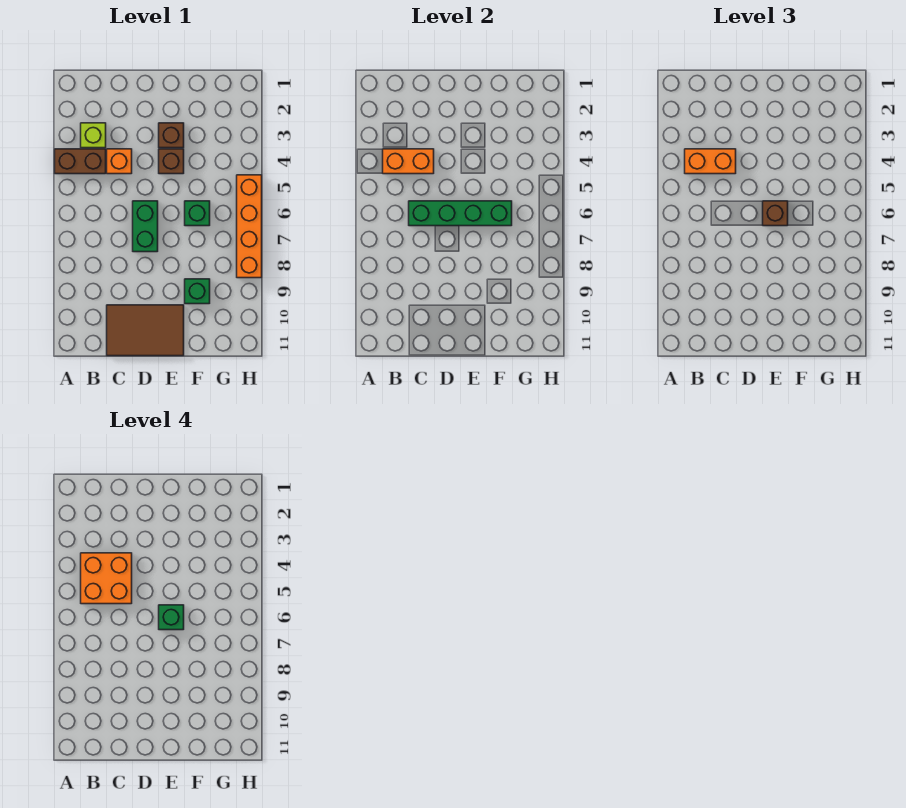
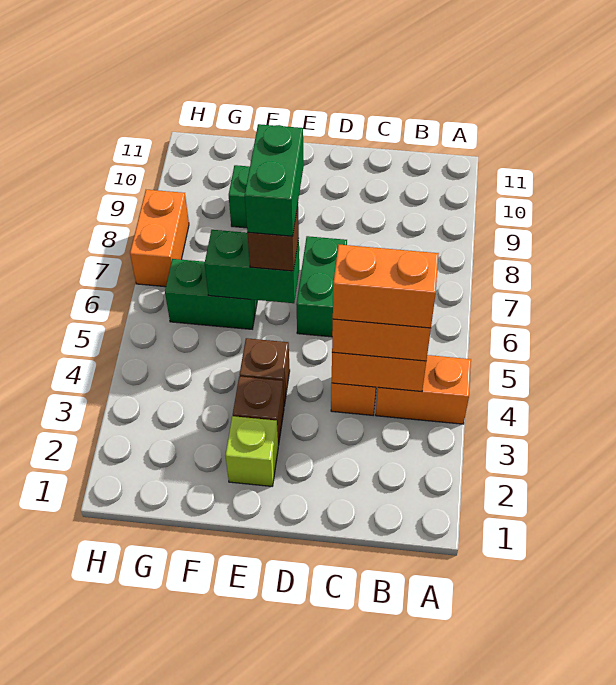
brown 1x2 brick [55,149,106,174] -> orange 1x2 brick [376,355,471,424]
lime 1x1 brick [81,123,106,148] -> lime 1x1 brick moved to [226,416,278,486]
orange 2x2 brick [81,553,132,604] -> orange 1x2 brick [333,245,439,328]
green 1x4 brick [409,201,512,226] -> green 1x2 brick [205,230,299,303]
brown 2x3 tile [107,305,184,356] -> none
green 1x1 brick [159,605,184,630] -> green 1x2 brick [245,124,304,236]
green 1x1 brick [185,201,210,226] -> green 1x2 brick [165,259,257,329]
orange 1x4 brick [237,175,262,278] -> orange 1x2 brick [130,190,189,287]

